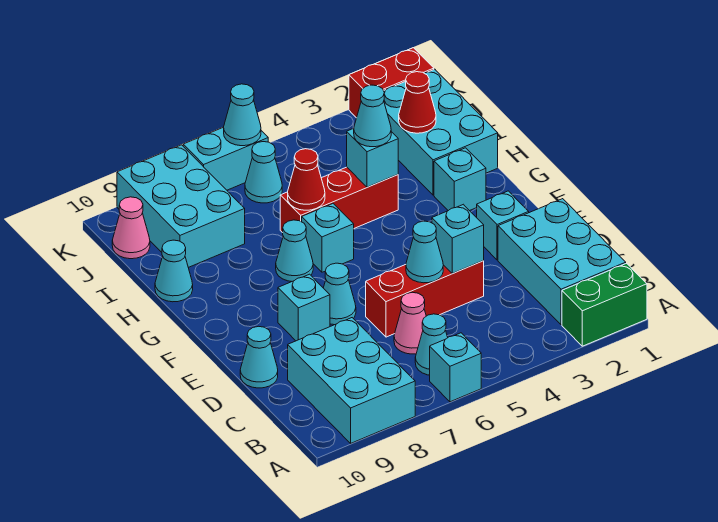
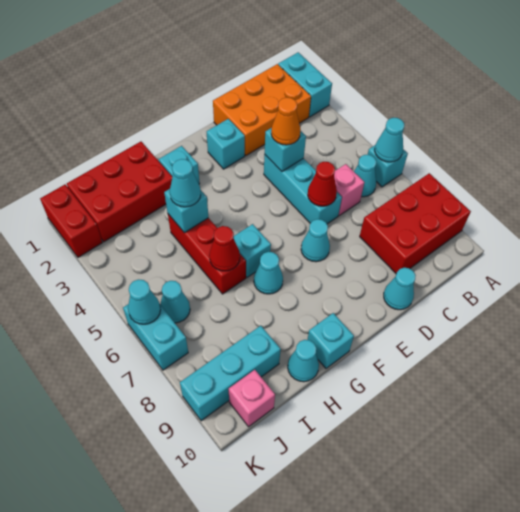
green 1x2 brick [562,263,647,346] -> cyan 1x2 brick [278,52,332,117]
cyan 2x3 brick [288,318,415,443] -> red 2x3 brick [360,173,471,274]
cyan 2x3 brick [498,199,626,325] -> orange 2x3 brick [213,64,311,155]
pink 1x1 cone [394,292,426,354] -> pink 1x1 brick [334,164,364,215]
red 1x3 brick [366,261,484,337] -> cyan 1x3 brick [264,154,342,224]
none -> orange 1x1 cone [271,97,301,145]
cyan 1x1 cone [406,221,443,283] -> cyan 1x1 cone moved to [375,118,404,162]
cyan 1x1 brick [278,274,330,341] -> cyan 1x1 brick moved to [307,313,354,368]
cyan 2x3 brick [384,69,498,195] -> red 2x3 brick [67,142,172,242]
red 1x1 cone [399,72,436,133] -> red 1x1 cone moved to [308,162,337,206]
cyan 2x3 brick [117,145,245,268] -> cyan 1x3 brick [180,326,281,421]
pink 1x1 cone [112,197,150,259] -> pink 1x1 brick [229,370,275,427]

